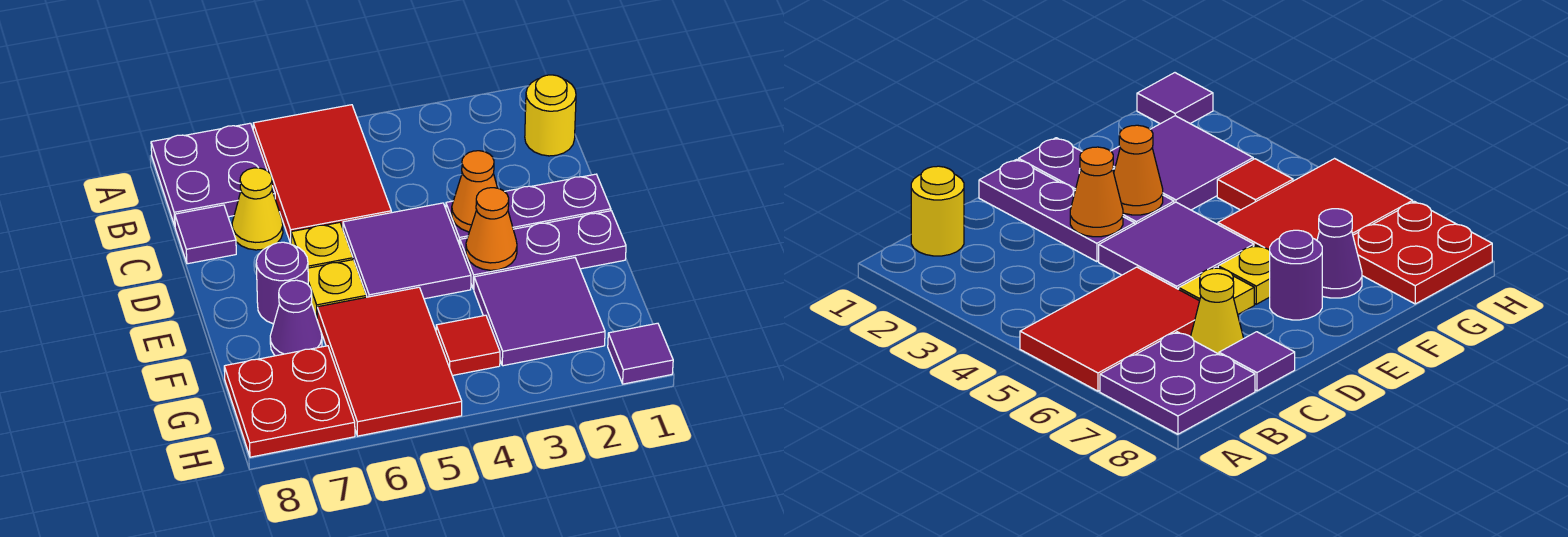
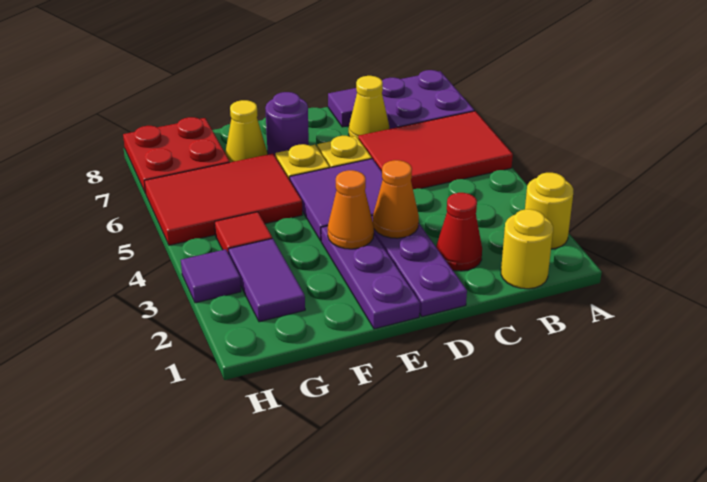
none -> yellow 1x1 round brick [525,173,573,249]
none -> red 1x1 cone [436,193,482,271]
purple 2x2 tile [474,258,605,366] -> purple 1x2 tile [229,239,305,322]
purple 1x1 cone [270,280,322,356] -> yellow 1x1 cone [225,100,267,162]
purple 1x1 tile [608,323,673,384] -> purple 1x1 tile moved to [181,249,241,303]

